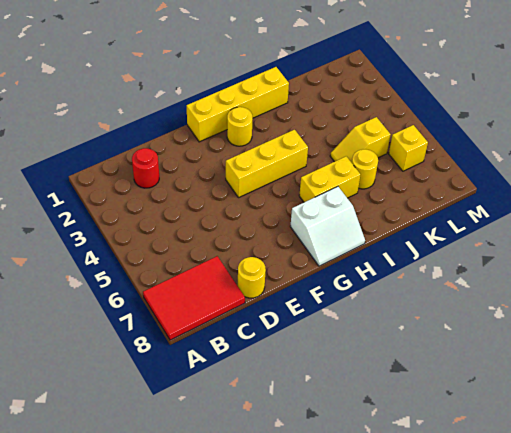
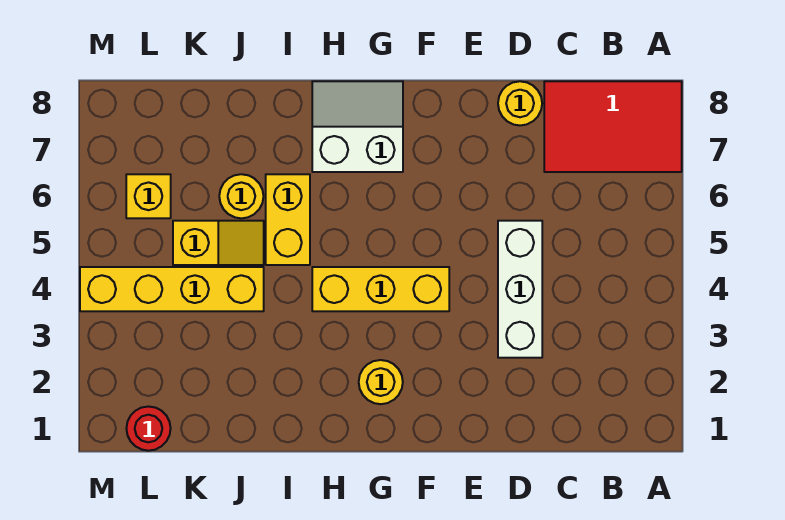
red 1x1 round brick [132,148,159,188] -> red 1x1 round brick moved to [126,407,171,451]
none -> white 1x3 brick [498,221,542,358]
yellow 1x4 brick [187,67,289,142] -> yellow 1x4 brick moved to [80,267,264,311]
yellow 1x2 brick [299,156,360,202] -> yellow 1x2 brick turned to [266,174,310,265]

